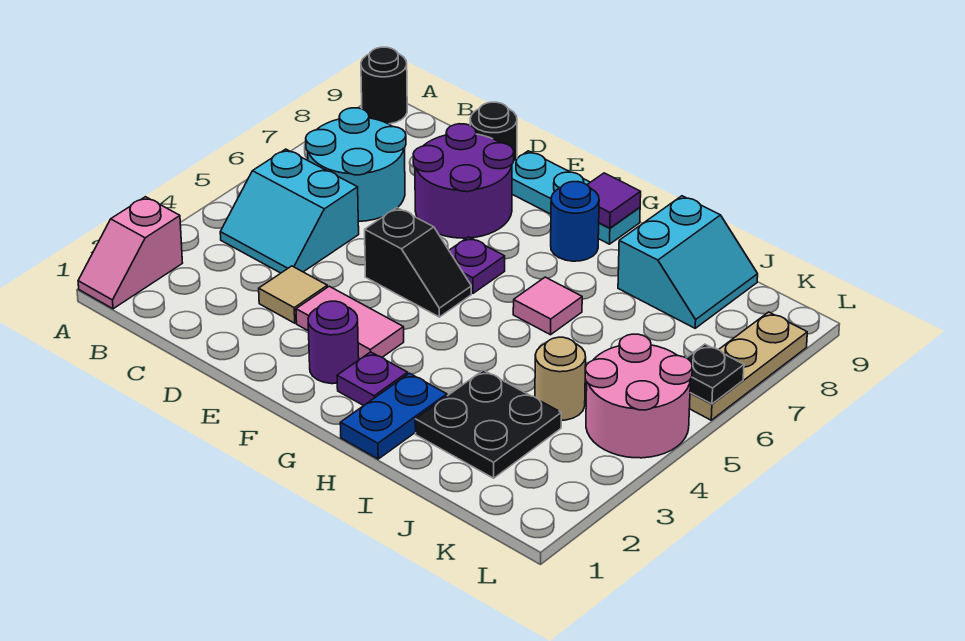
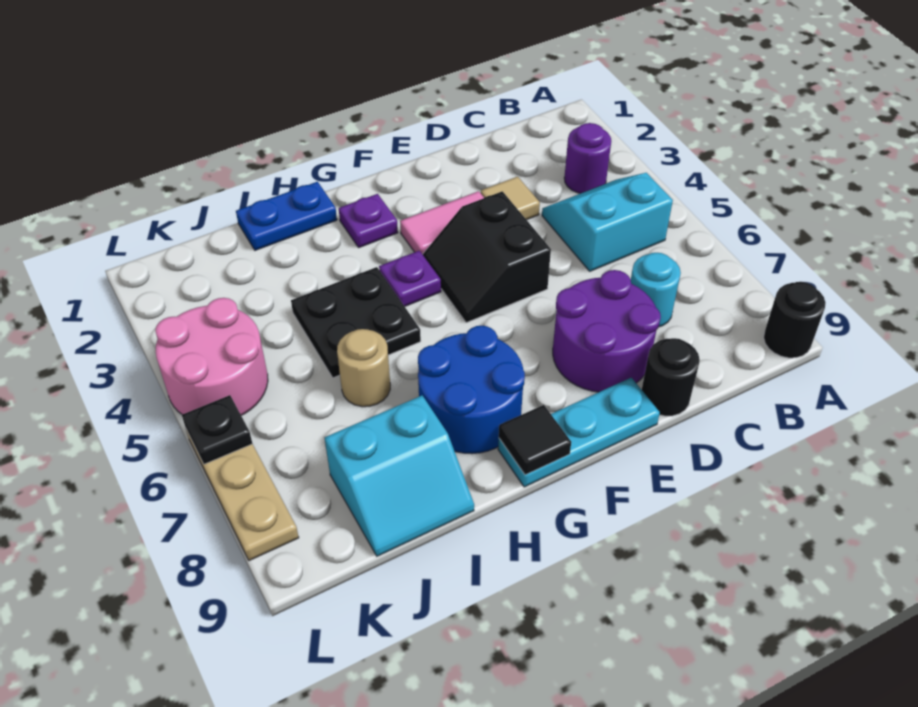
pink 1x2 slope [78,197,182,309] -> none
cyan 2x2 round brick [306,108,406,222] -> cyan 1x1 round brick [631,253,681,327]
black 1x2 slope [365,208,471,317] -> black 2x2 slope [422,191,551,323]
purple 1x1 round brick [308,301,359,384] -> purple 1x1 round brick moved to [564,123,611,193]
purple 1x1 plate [449,237,505,293] -> purple 1x1 plate moved to [379,251,441,306]
blue 1x1 round brick [551,182,599,261] -> blue 2x2 round brick [418,326,525,454]
purple 1x1 tile [587,173,641,228] -> black 1x1 tile [499,405,571,475]
blue 1x2 plate [340,373,447,459] -> blue 1x2 plate turned to [236,182,337,250]
pink 1x1 tile [513,277,582,335] -> none
black 2x2 plate [415,370,561,478] -> black 2x2 plate moved to [291,267,421,378]
cyan 2x2 slope [618,196,758,328] -> cyan 2x2 slope turned to [325,396,474,556]
tan 1x1 round brick [535,337,586,420] -> tan 1x1 round brick moved to [337,329,390,407]

